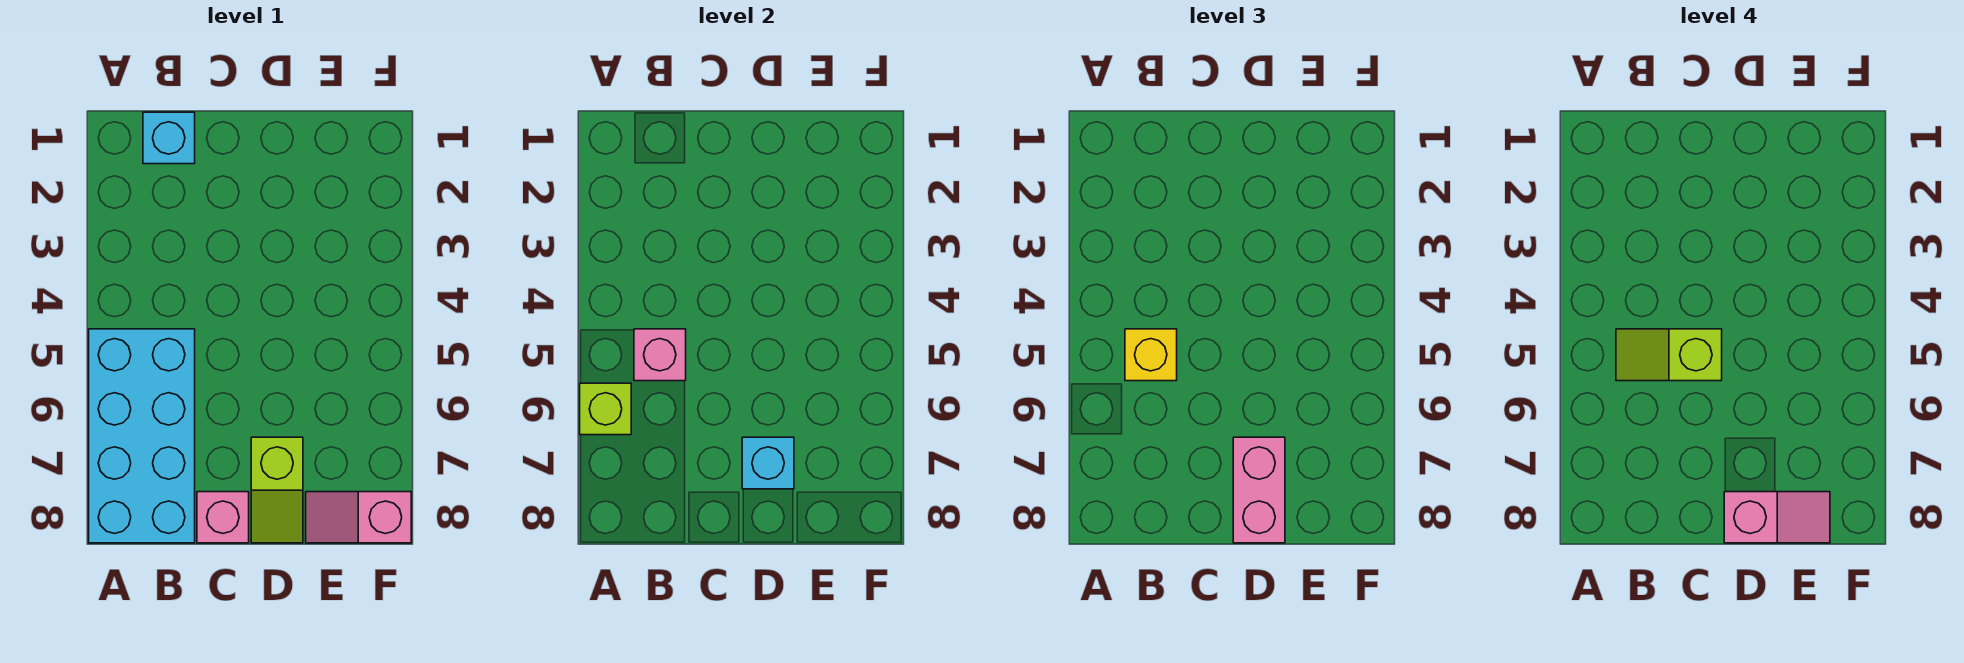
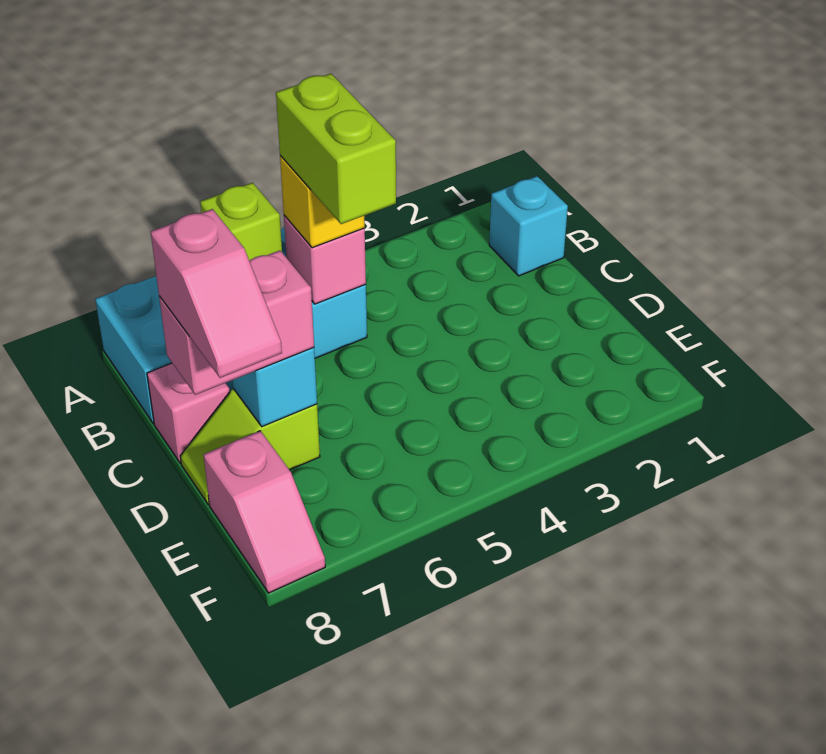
lime 1x2 slope [1616,329,1722,381] -> lime 1x2 brick [276,74,396,224]
pink 1x2 slope [306,492,411,543] -> pink 1x2 slope turned to [204,431,325,593]

